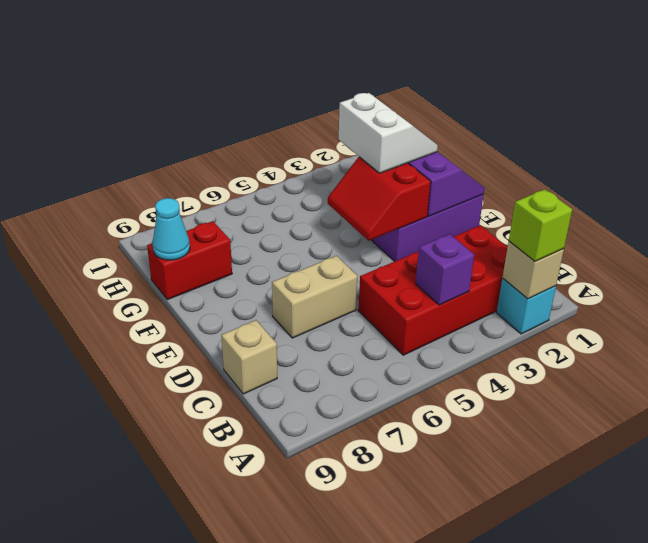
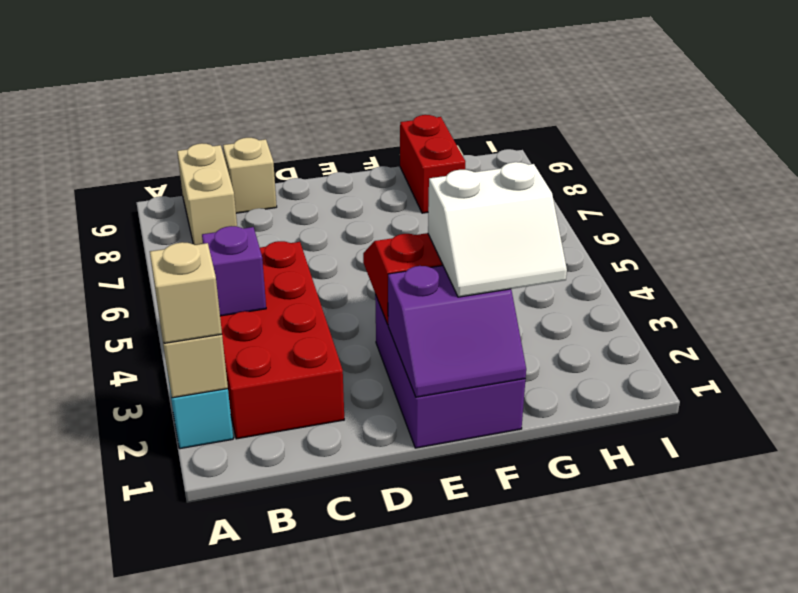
lime 1x1 brick [509,189,572,261] -> tan 1x1 brick [150,242,222,343]
tan 1x2 brick [272,256,357,338] -> tan 1x2 brick moved to [177,143,237,245]
cyan 1x1 cone [153,198,190,260] -> none

